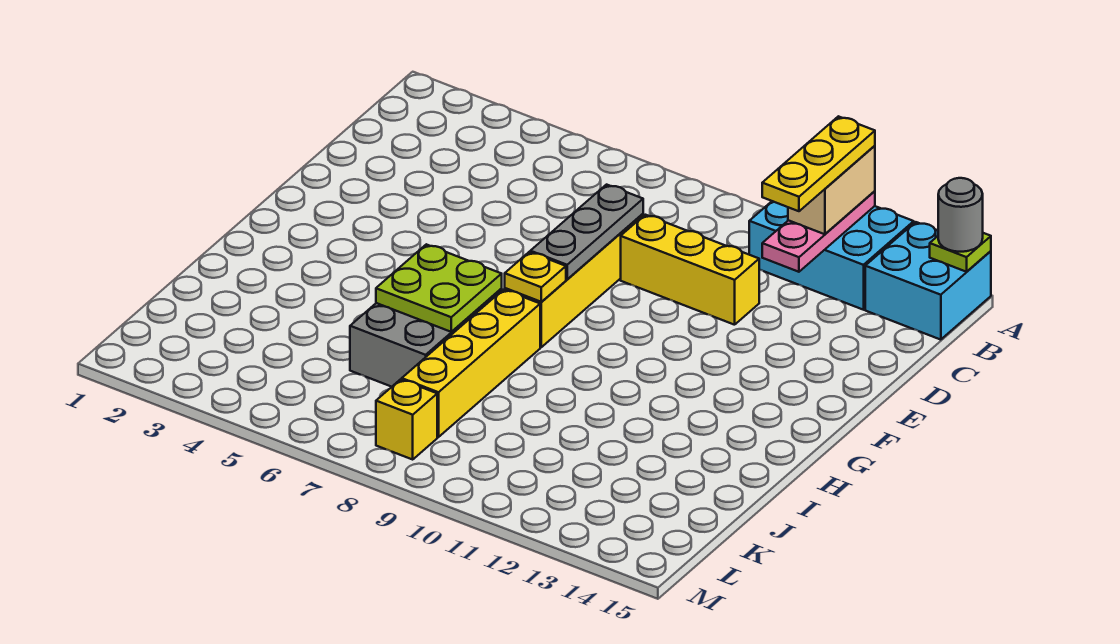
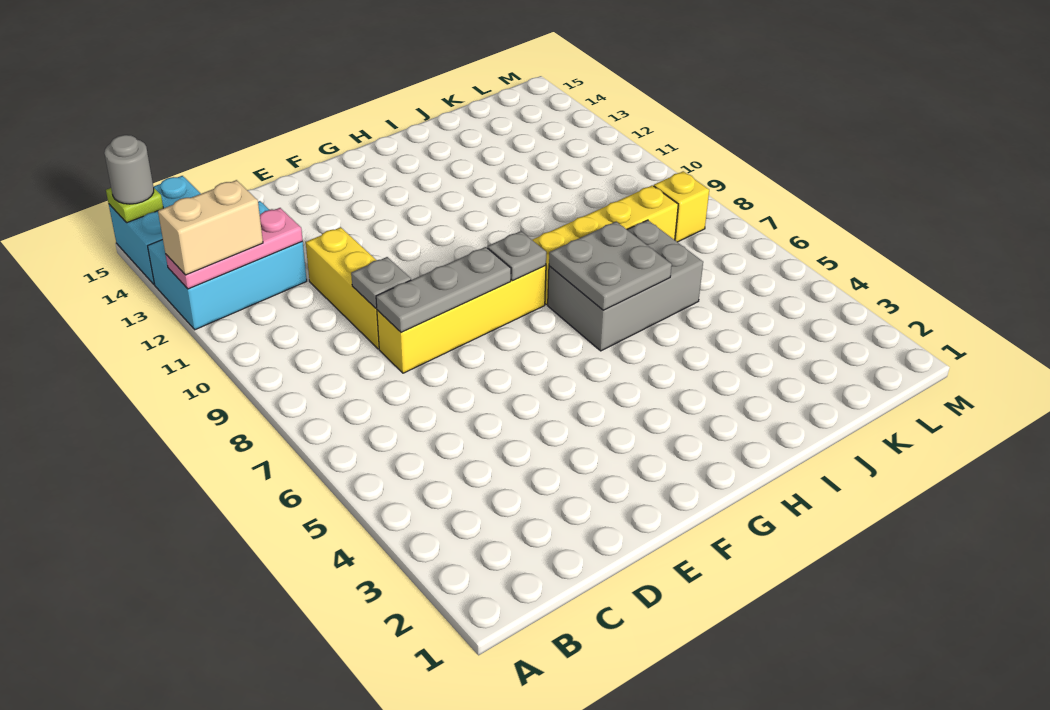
cyan 2x3 brick [749,201,914,310] -> cyan 2x3 brick turned to [148,201,307,330]
yellow 1x3 plate [762,116,875,211] -> none
none -> grey 1x1 plate [351,257,411,308]
yellow 1x1 plate [505,252,566,302] -> grey 1x1 plate [487,231,546,281]
lime 2x2 plate [376,244,502,332] -> grey 2x2 plate [549,222,672,310]

